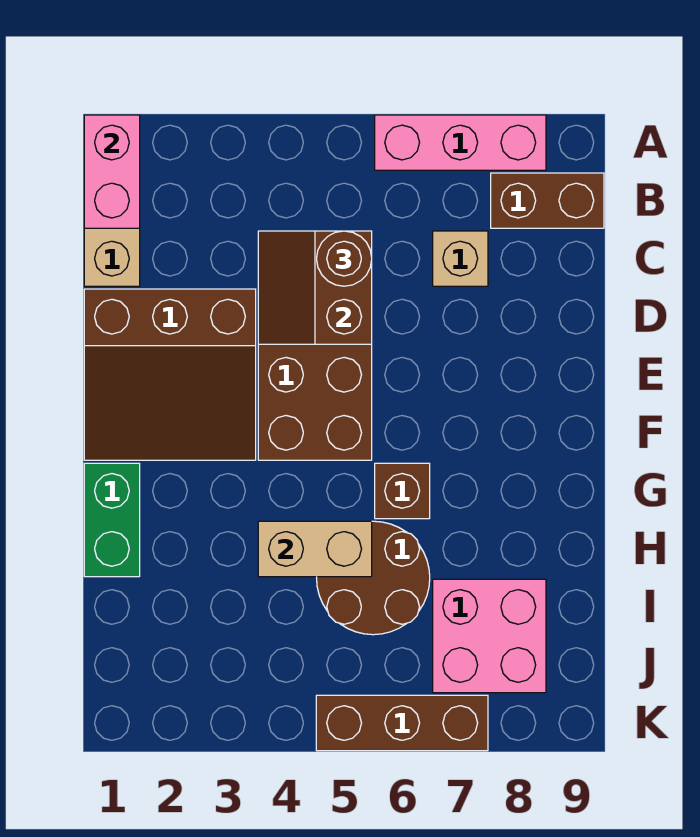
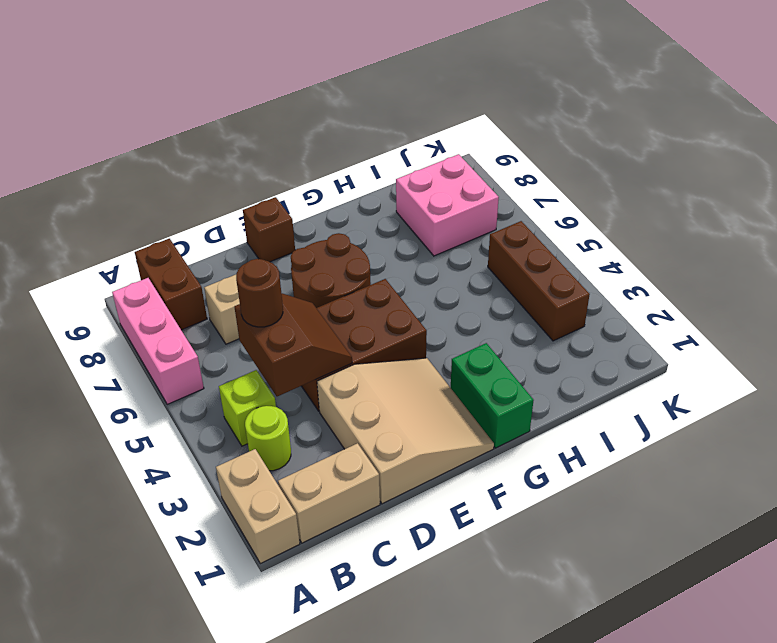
pink 1x2 brick [84,115,140,228] -> none
none -> lime 1x1 round brick [245,406,291,471]
none -> lime 1x1 brick [219,370,276,446]
brown 2x2 slope [258,231,372,344] -> brown 2x2 slope turned to [234,293,352,396]
brown 3x3 slope [84,289,256,460] -> tan 3x3 slope [317,358,494,504]
green 1x2 brick [84,463,140,577] -> green 1x2 brick turned to [451,343,534,448]
brown 1x1 brick [375,463,430,519] -> brown 1x1 brick moved to [243,197,295,262]
tan 1x2 brick [258,521,372,577] -> tan 1x2 brick moved to [216,449,300,564]
brown 2x2 round brick [317,521,430,635] -> brown 2x2 round brick moved to [291,233,371,308]
brown 1x3 brick [316,695,488,751] -> brown 1x3 brick moved to [488,221,590,341]

